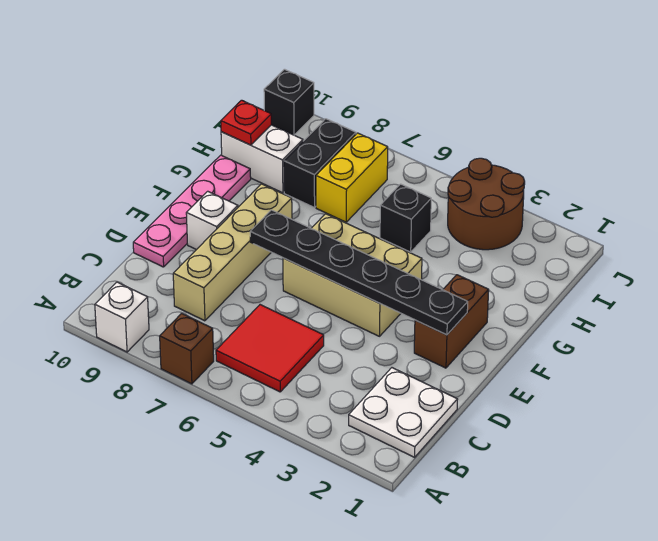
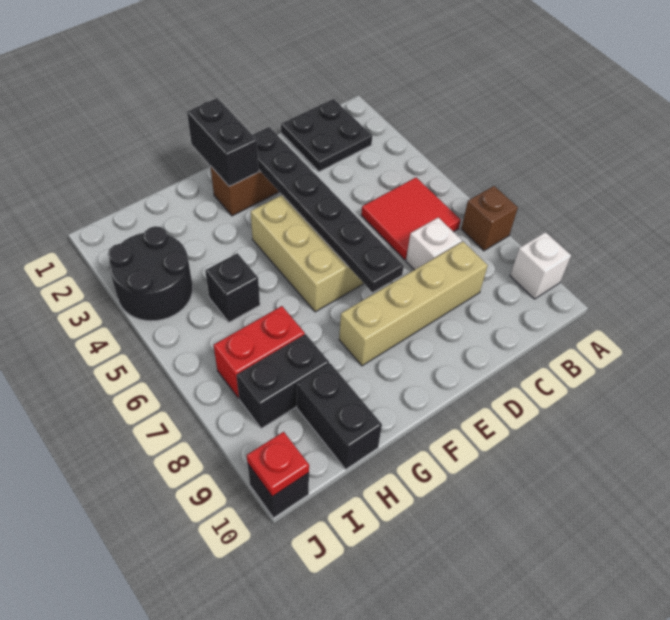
white 2x2 plate [349,368,458,457] -> black 2x2 plate [281,99,372,172]
pink 1x4 plate [133,155,251,267] -> none
white 1x1 brick [186,191,238,250] -> white 1x1 brick moved to [406,218,462,270]
none -> black 1x2 brick [187,98,259,186]
yellow 1x2 brick [316,133,388,222] -> red 1x2 brick [214,306,305,398]
white 1x2 brick [221,125,303,193] -> black 1x2 brick [297,363,382,469]
red 1x1 plate [221,100,271,145] -> red 1x1 plate moved to [247,432,309,496]
brown 2x2 round brick [448,158,525,250] -> black 2x2 round brick [108,226,193,321]

